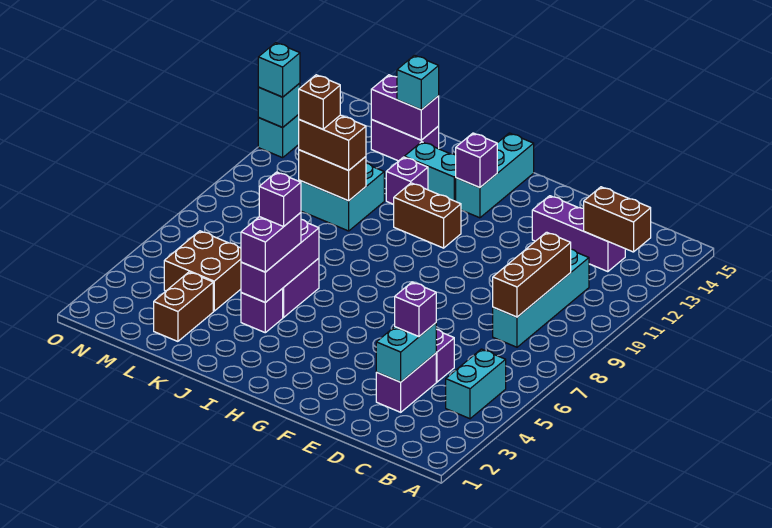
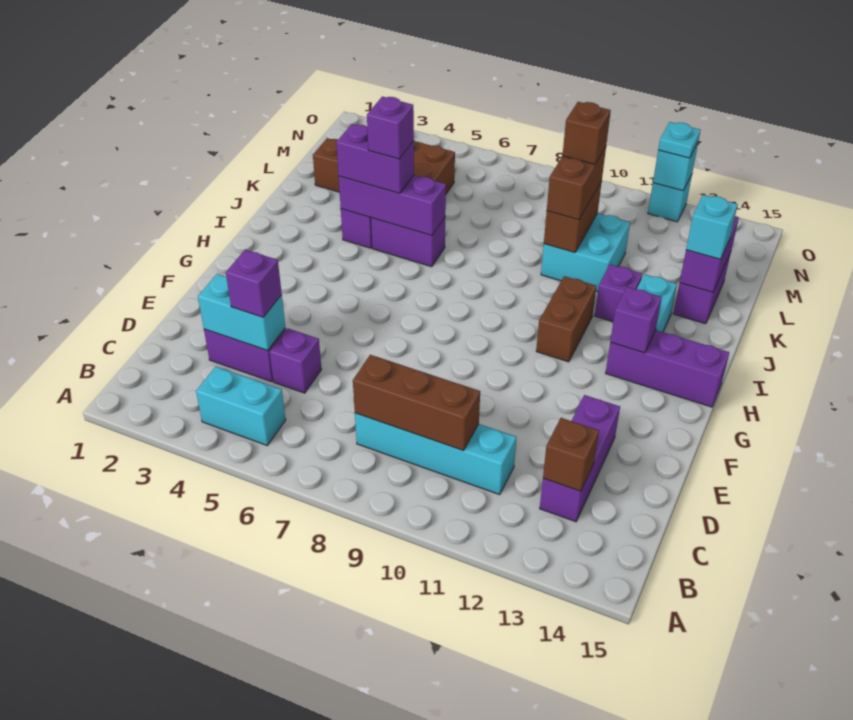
brown 1x2 brick [584,187,651,252] -> brown 1x1 brick [543,418,599,491]
cyan 1x3 brick [456,133,534,218] -> purple 1x3 brick [606,330,729,407]
cyan 1x1 brick [258,43,300,97] -> cyan 1x1 plate [658,122,700,158]

